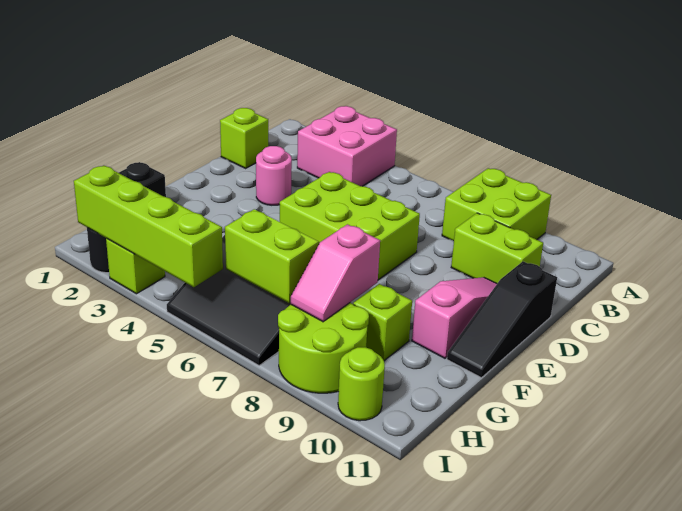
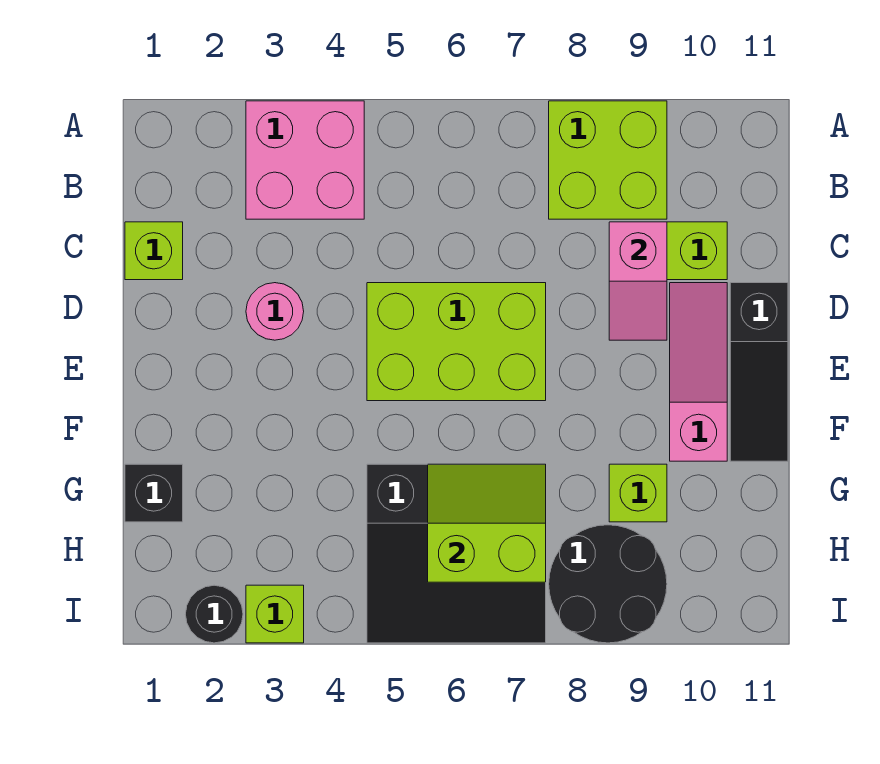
pink 1x2 slope [291,224,380,322] -> pink 1x2 slope moved to [609,222,667,340]
lime 2x2 round brick [278,303,369,393] -> black 2x2 round brick [549,525,667,643]
lime 1x4 brick [74,166,223,287] -> none
lime 1x1 round brick [338,347,385,421] -> none

